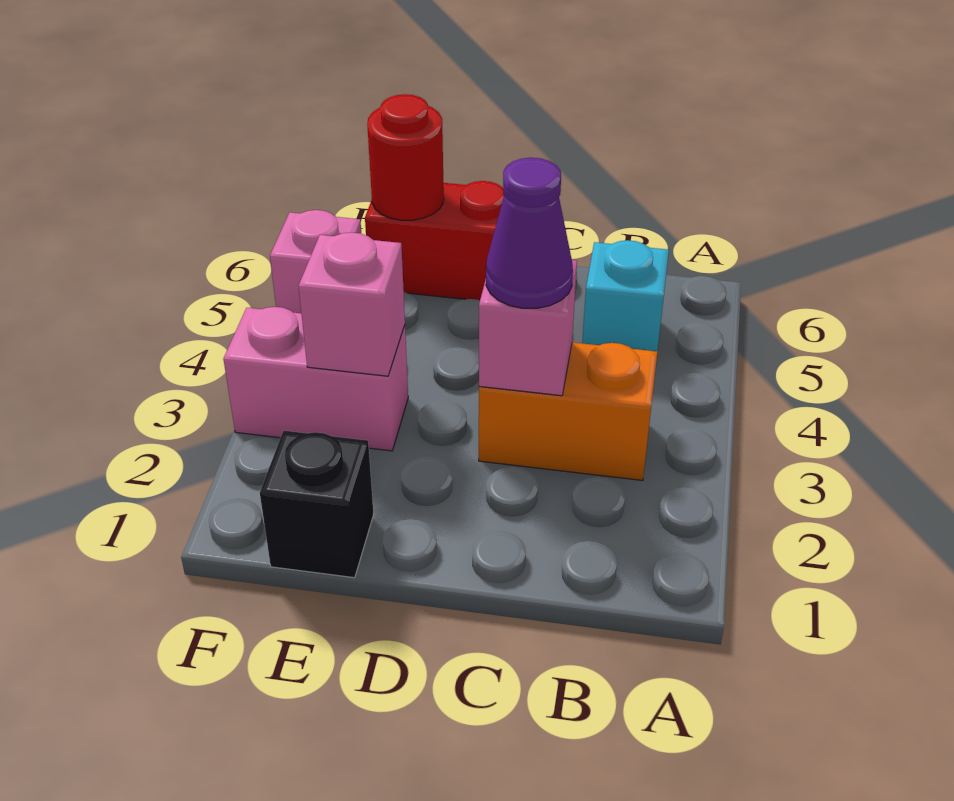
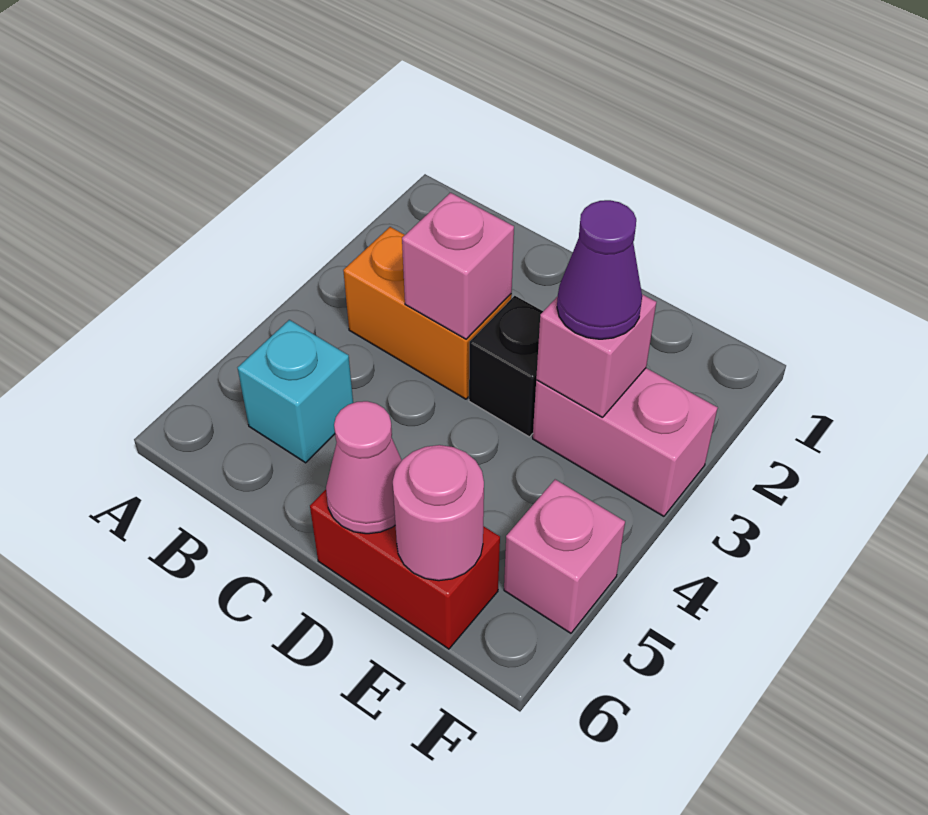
purple 1x1 cone [486,158,573,308] -> purple 1x1 cone moved to [557,200,642,339]
none -> pink 1x1 cone [326,401,402,534]
black 1x1 brick [260,431,374,578] -> black 1x1 brick moved to [469,296,543,437]
red 1x1 round brick [367,94,444,220] -> pink 1x1 round brick [393,445,484,581]

